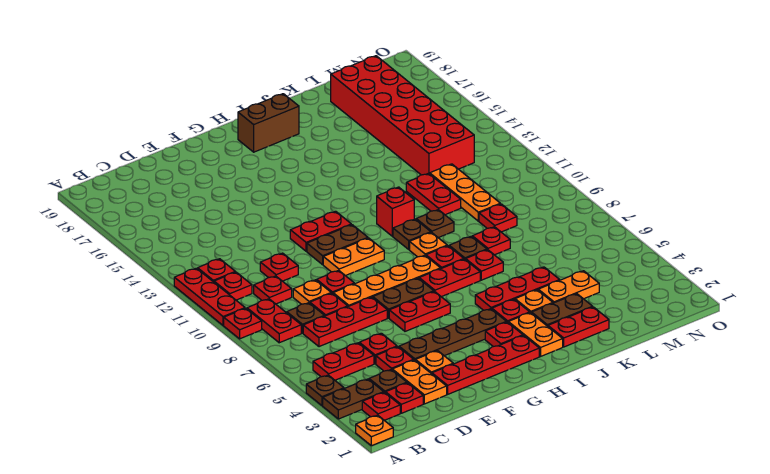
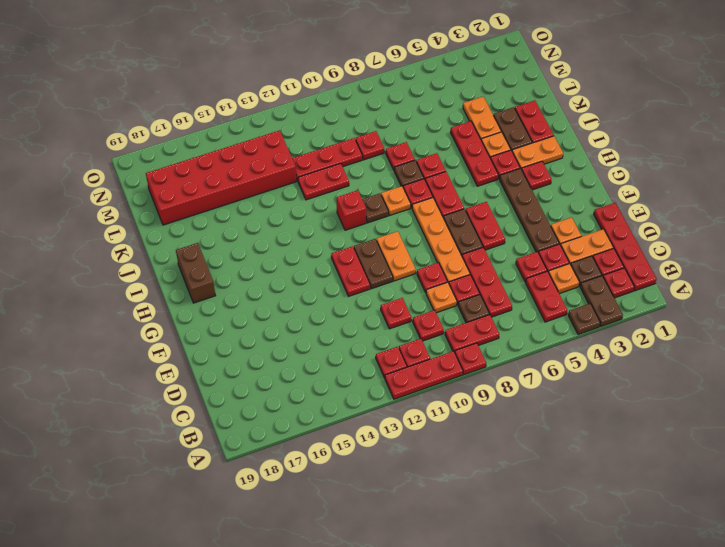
orange 1x1 plate [356,415,393,446] -> orange 1x1 plate moved to [548,264,580,294]
red 1x4 plate [432,335,539,394] -> red 1x4 plate moved to [594,203,657,291]
brown 1x1 plate [416,210,454,238] -> none
orange 1x3 plate [430,164,500,221] -> red 1x3 plate [292,138,363,181]

